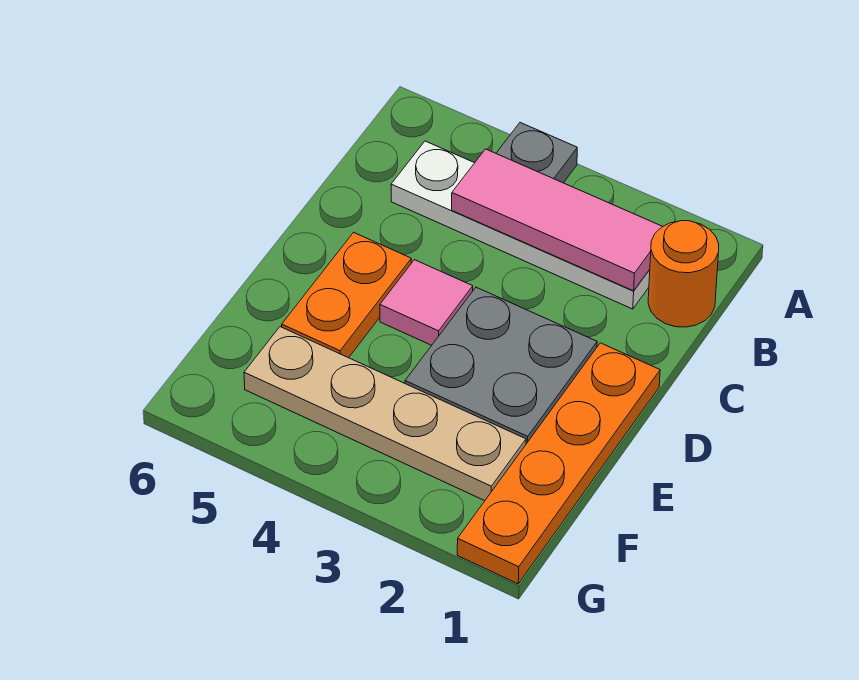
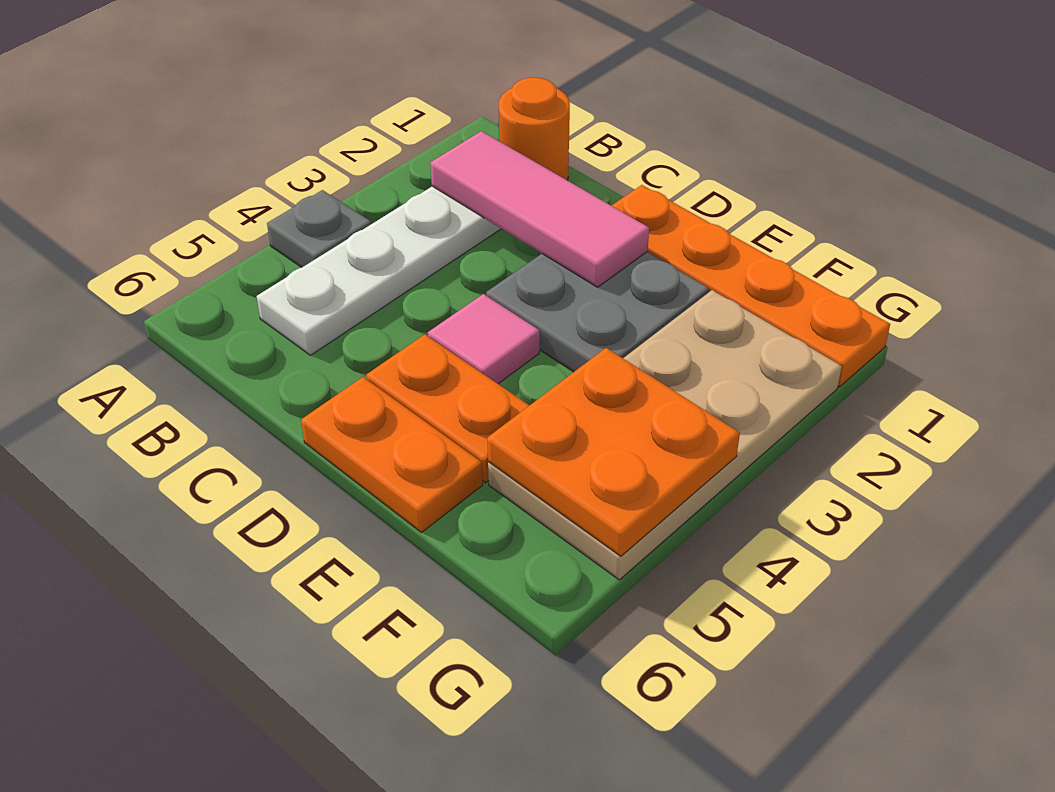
pink 1x3 tile [452,149,662,291] -> pink 1x3 tile turned to [430,131,649,287]
none -> orange 1x2 plate [301,377,483,533]
tan 1x4 plate [244,327,526,501] -> tan 2x4 plate [488,290,842,580]
none -> orange 2x2 plate [487,348,740,556]

